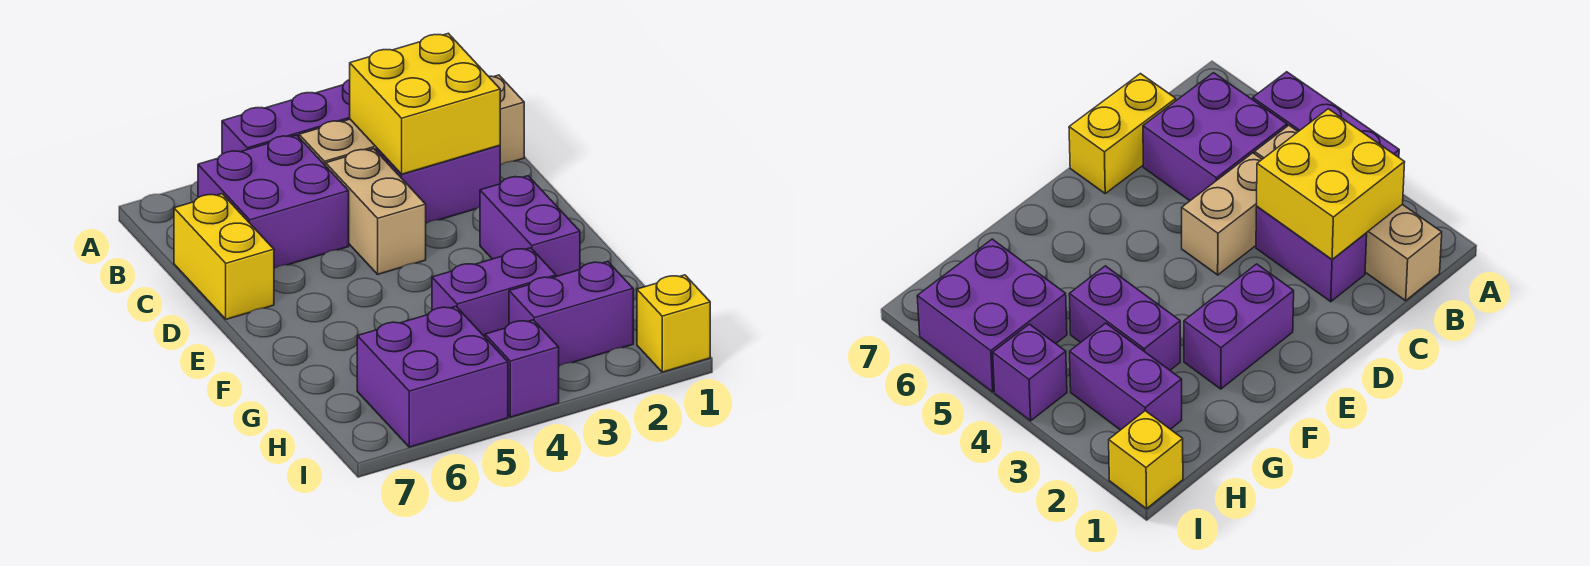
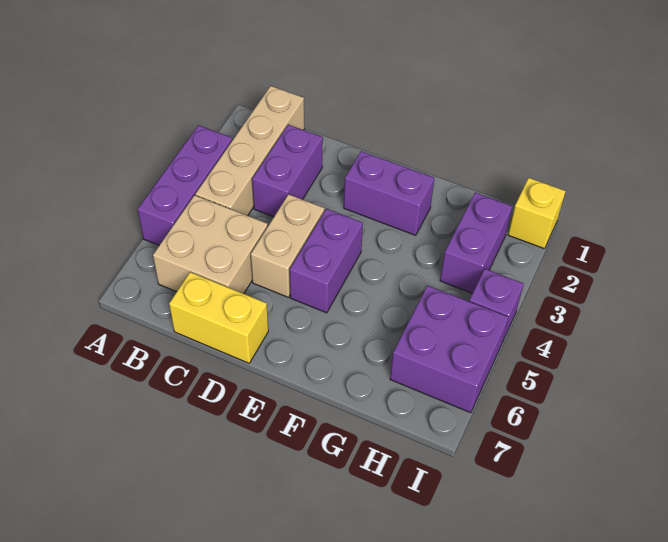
yellow 2x2 brick [350,33,500,174] -> none
purple 2x2 brick [198,135,349,268] -> tan 2x2 brick [153,195,268,294]
tan 1x2 brick [326,149,426,274] -> tan 1x2 brick turned to [251,194,324,297]
purple 1x2 brick [432,248,556,337] -> purple 1x2 brick moved to [290,209,363,313]

